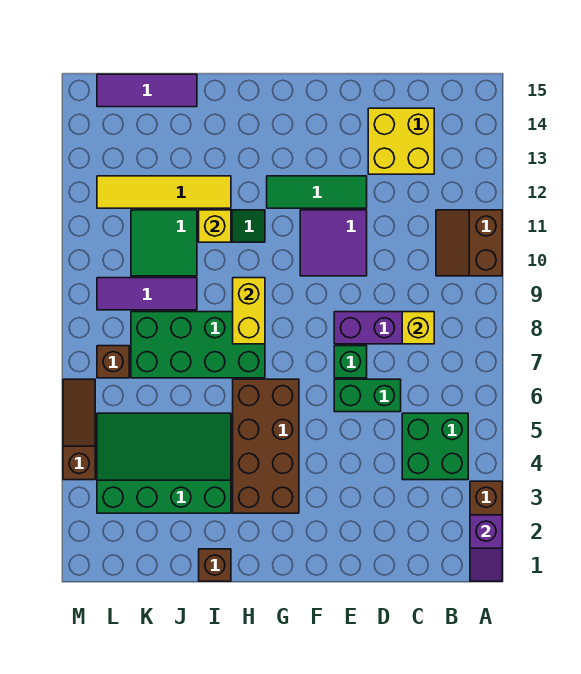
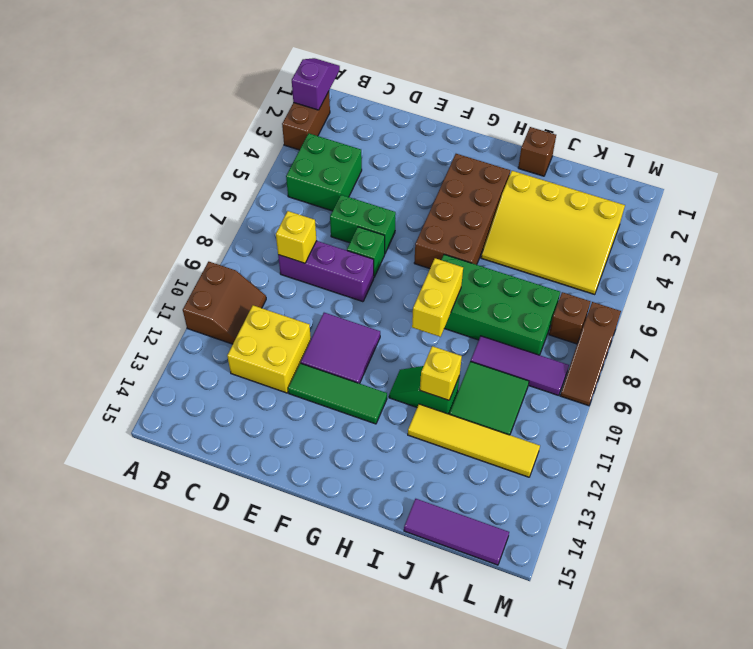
yellow 2x2 brick [368,108,434,174] -> yellow 2x2 brick moved to [227,305,311,393]
green 3x4 slope [97,413,231,513] -> yellow 3x4 slope [481,171,625,295]
brown 1x3 slope [63,379,95,480] -> brown 1x3 slope moved to [560,302,621,406]

